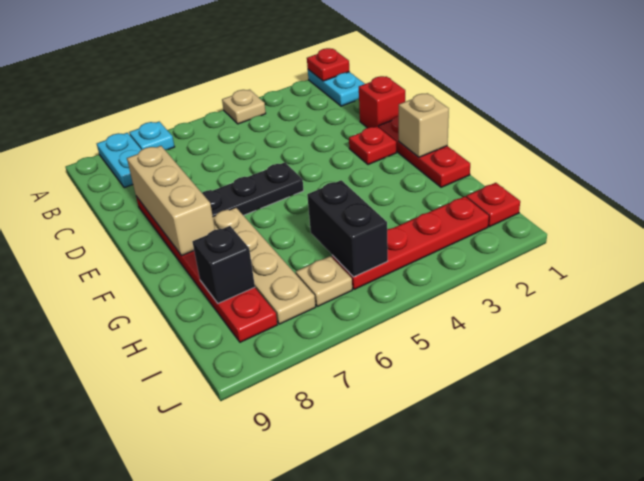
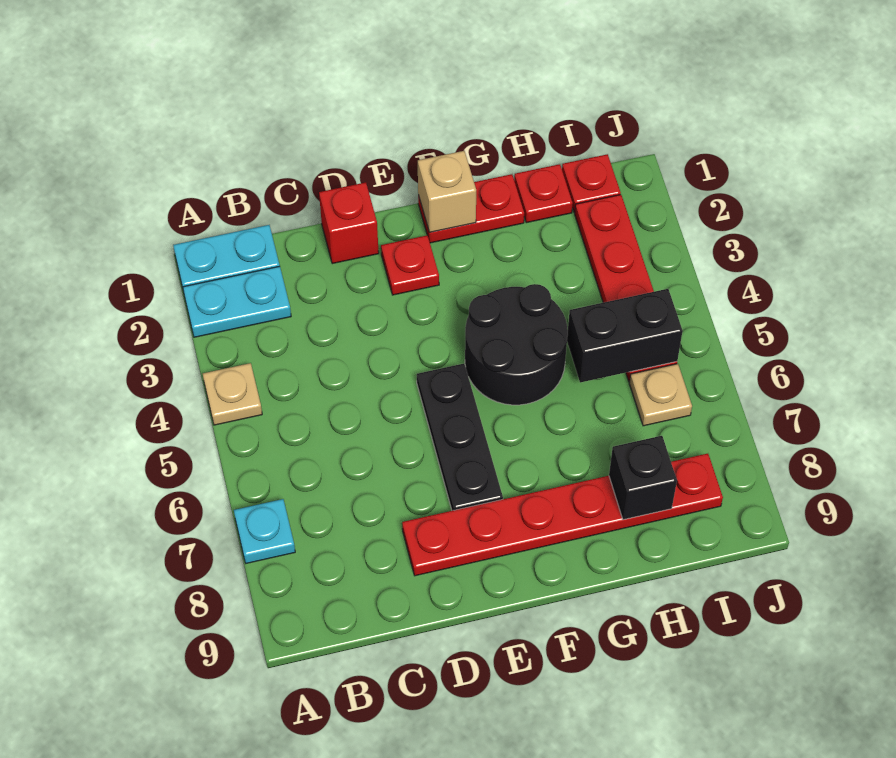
red 1x1 plate [307,48,350,81] -> red 1x1 plate moved to [514,164,573,223]
cyan 1x2 plate [97,133,141,188] -> cyan 1x2 plate moved to [183,266,291,337]
tan 1x3 brick [127,146,215,256] -> none
red 1x3 plate [379,116,470,187] -> red 1x2 plate [418,174,524,243]
none -> black 2x2 round brick [465,284,568,405]
tan 1x4 plate [213,207,316,324] -> none

